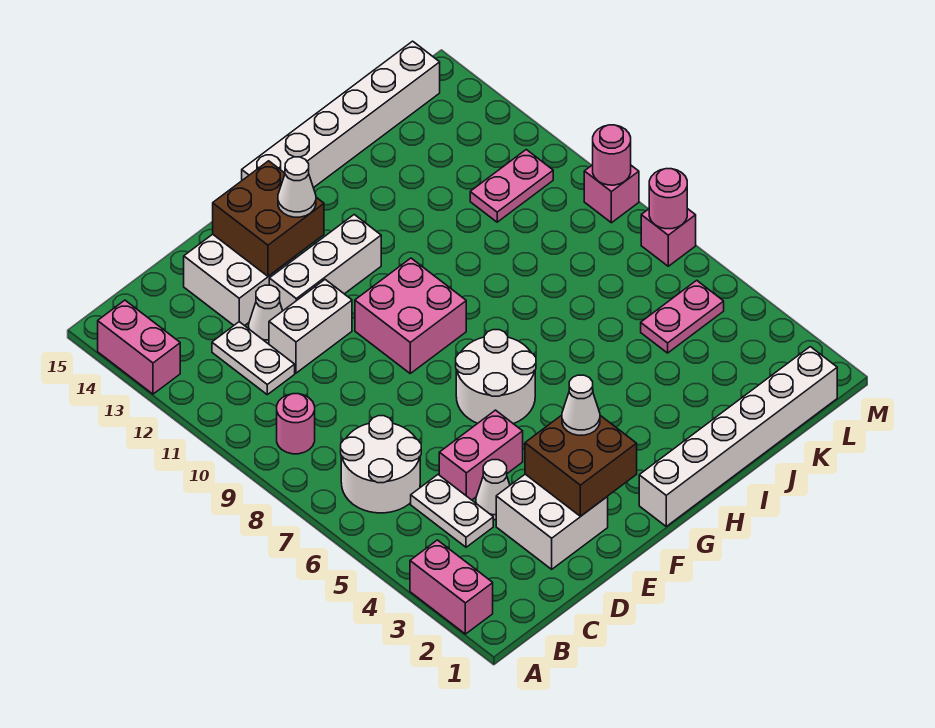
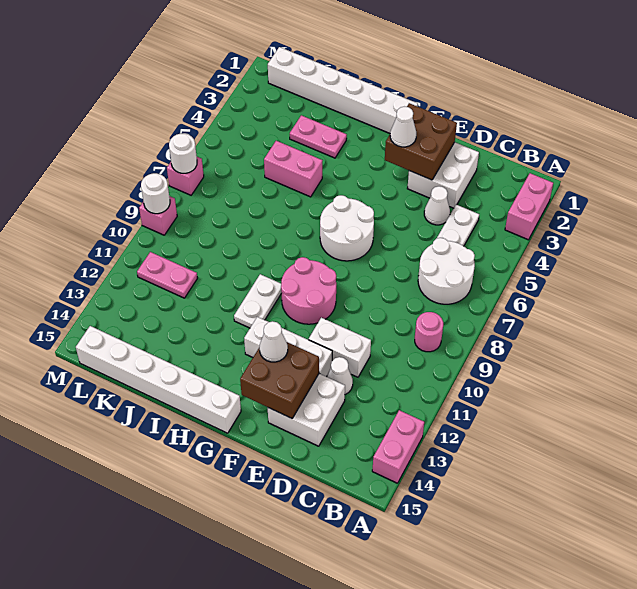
white 1x2 plate [212,322,295,395] -> white 1x2 plate moved to [234,274,282,328]
pink 1x2 brick [439,410,523,500] -> pink 1x2 brick moved to [264,141,322,197]
pink 2x2 brick [355,258,466,373] -> pink 2x2 round brick [281,257,336,324]
pink 1x2 plate [641,280,724,353] -> pink 1x2 plate moved to [290,115,347,158]
pink 1x1 round brick [649,169,687,229] -> white 1x1 round brick [169,134,197,173]
pink 1x1 round brick [593,125,631,185] -> white 1x1 round brick [141,173,170,214]

